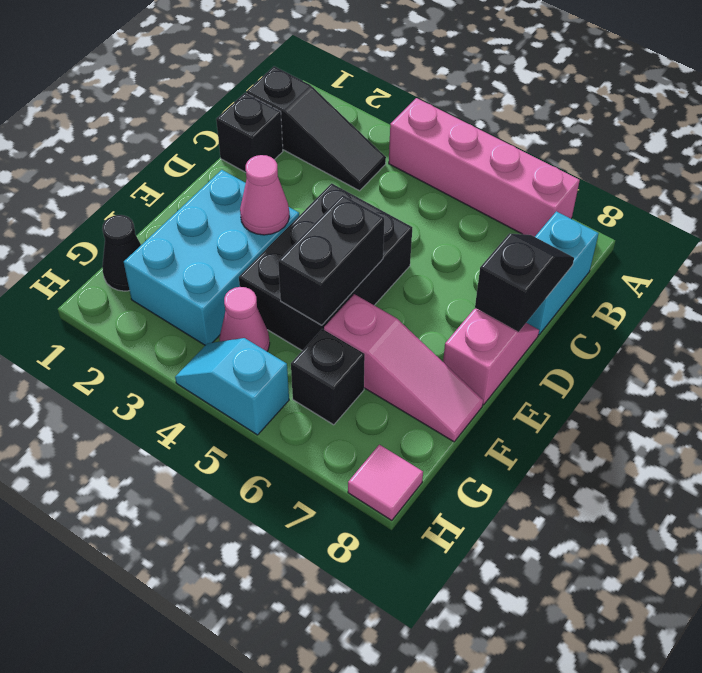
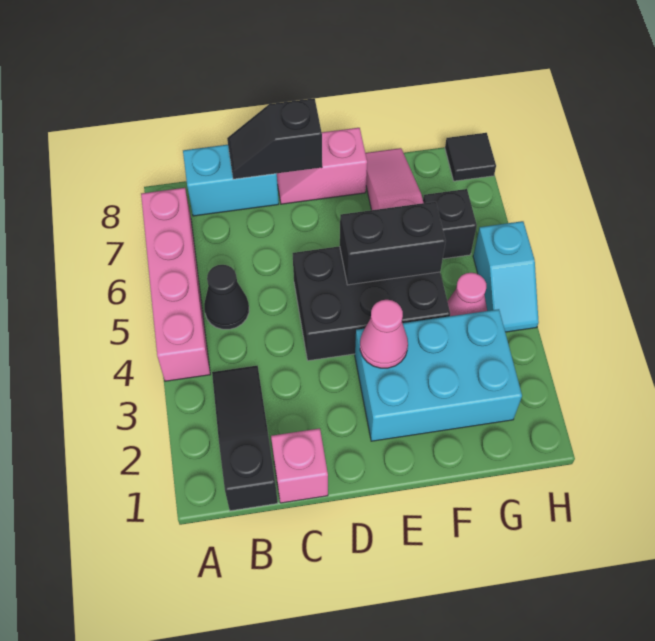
black 1x1 brick [216,93,283,172] -> pink 1x1 brick [271,428,328,503]
black 1x1 cone [102,215,141,291] -> black 1x1 cone moved to [204,265,249,329]
pink 1x1 tile [348,445,423,520] -> black 1x1 tile [445,133,496,181]

